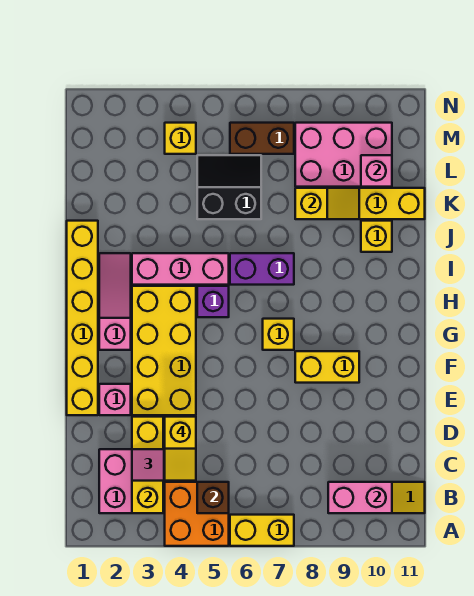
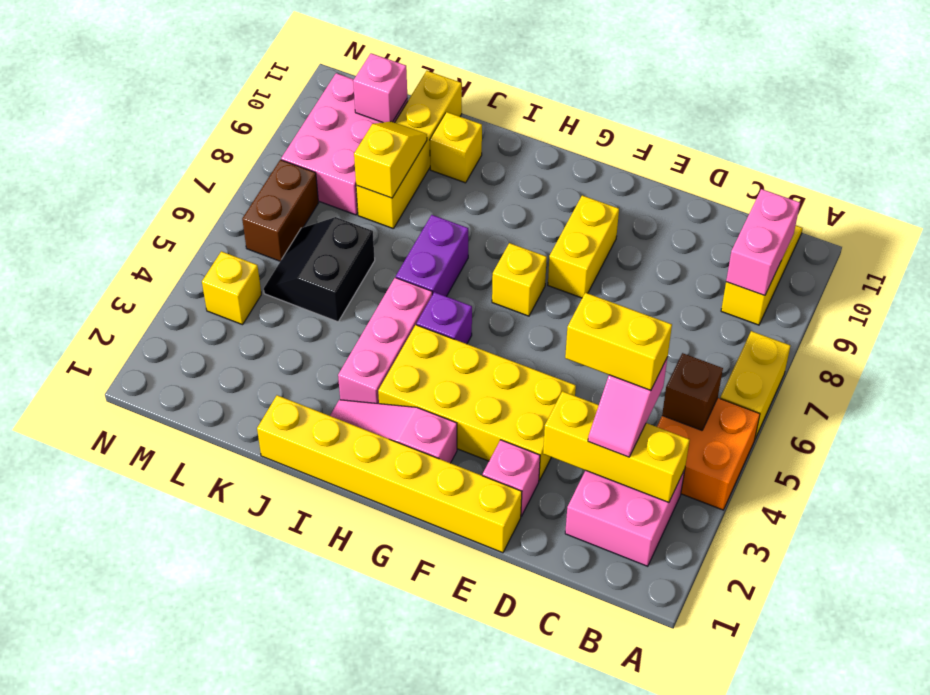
yellow 1x2 slope [165,417,196,481] -> yellow 1x2 brick [565,293,672,390]

